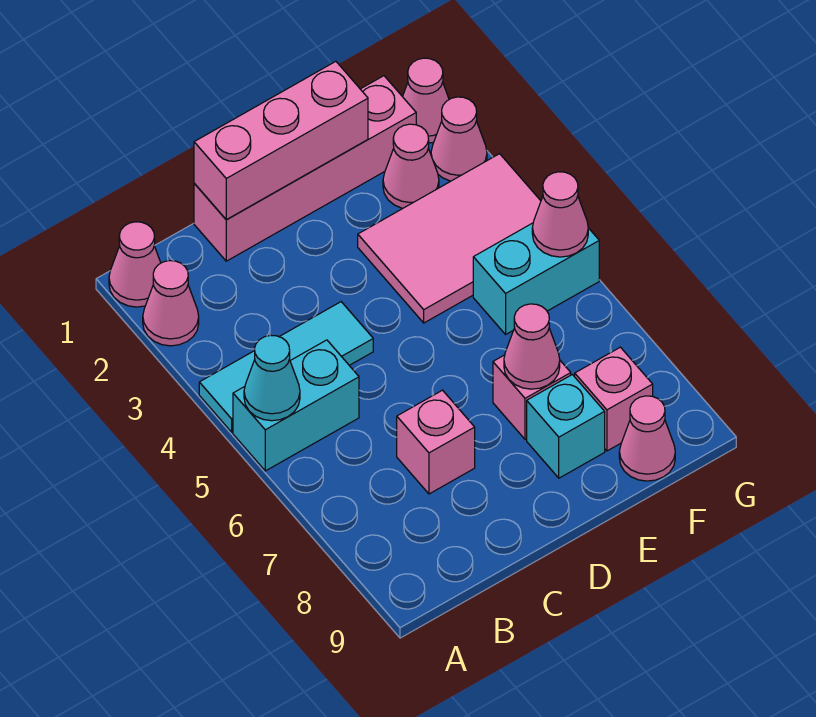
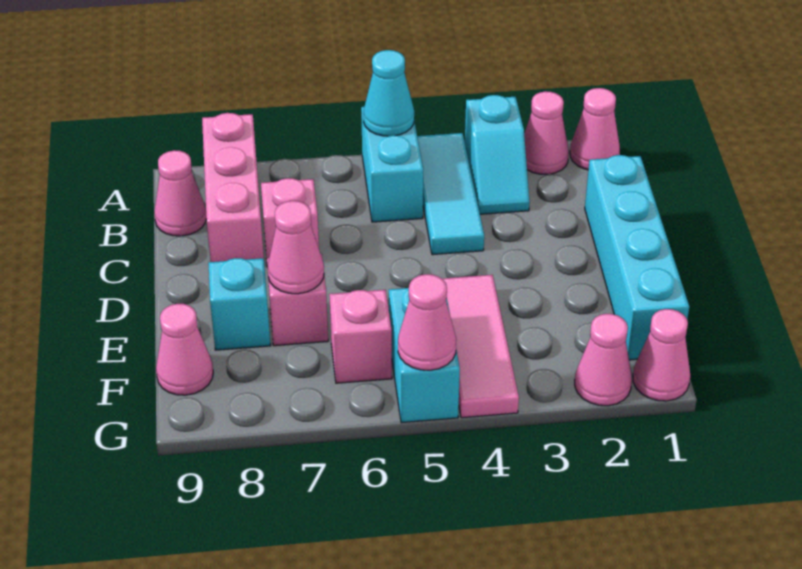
none -> cyan 1x2 slope [465,95,530,214]
pink 1x4 brick [194,76,416,261] -> cyan 1x4 brick [585,155,689,360]
pink 1x3 brick [194,61,368,220] -> pink 1x3 brick moved to [202,113,264,262]
pink 2x3 tile [358,154,541,323] -> pink 1x3 tile [442,275,519,418]
pink 1x1 cone [383,124,439,208] -> pink 1x1 cone moved to [154,150,206,236]
pink 1x1 brick [575,347,653,451] -> pink 1x1 brick moved to [329,290,392,383]

